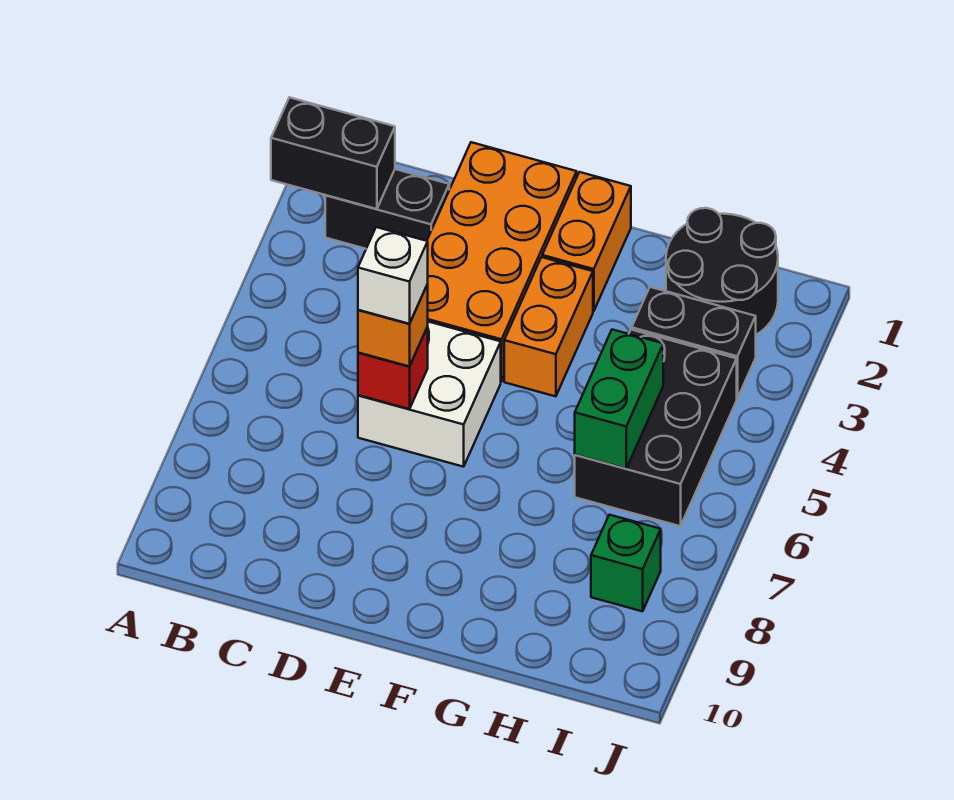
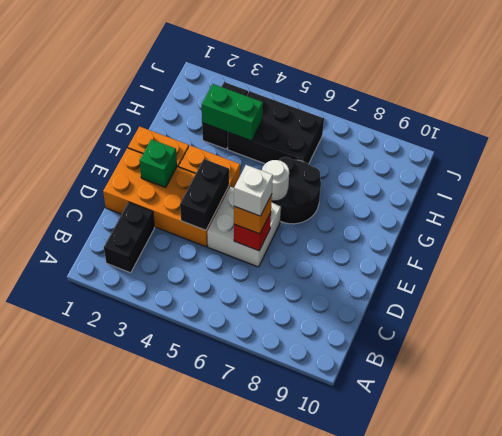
black 1x2 brick [271,97,395,209] -> black 1x2 brick moved to [180,159,229,230]
none -> white 1x1 round brick [262,160,289,201]
black 2x2 round brick [666,208,778,335] -> black 2x2 round brick moved to [272,157,321,224]
green 1x2 brick [575,330,663,469] -> green 1x2 brick moved to [202,84,263,141]
green 1x1 brick [591,515,661,611] -> green 1x1 brick moved to [140,139,177,187]

